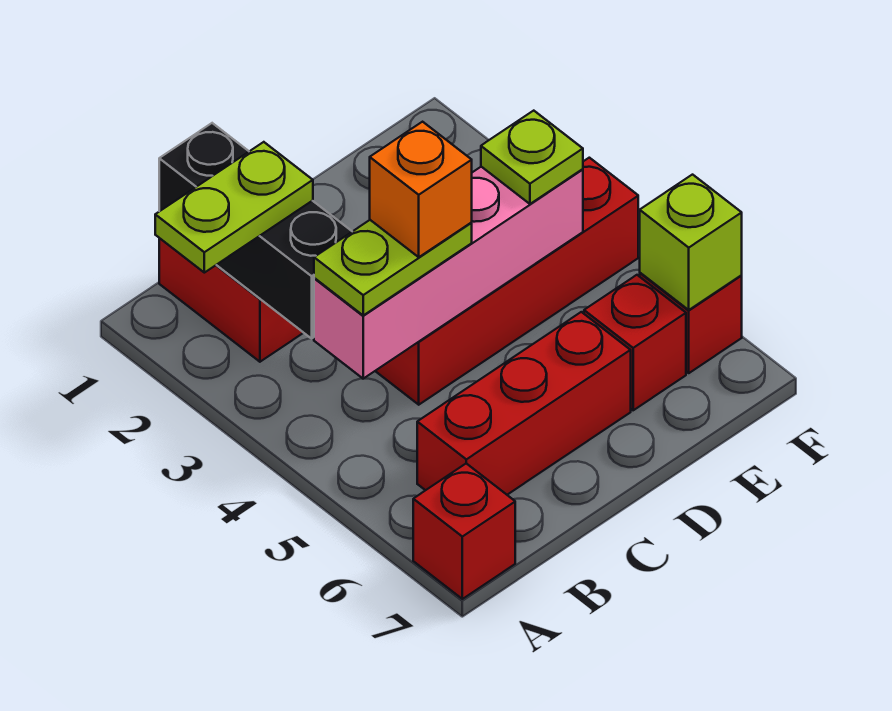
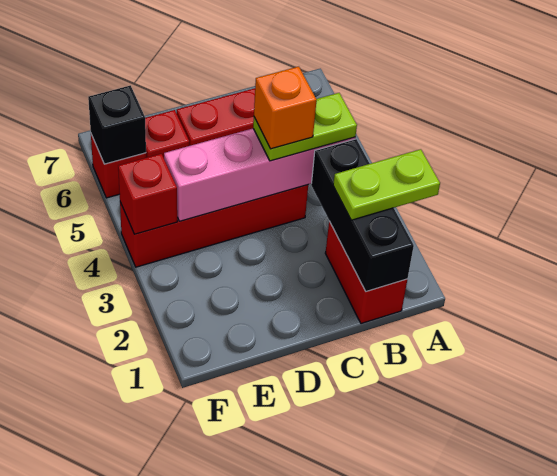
red 1x1 brick [413,463,515,599] -> red 1x1 brick moved to [118,154,177,234]
lime 1x1 plate [481,111,583,204] -> none
lime 1x1 brick [640,175,742,310] -> black 1x1 brick [88,85,146,164]

